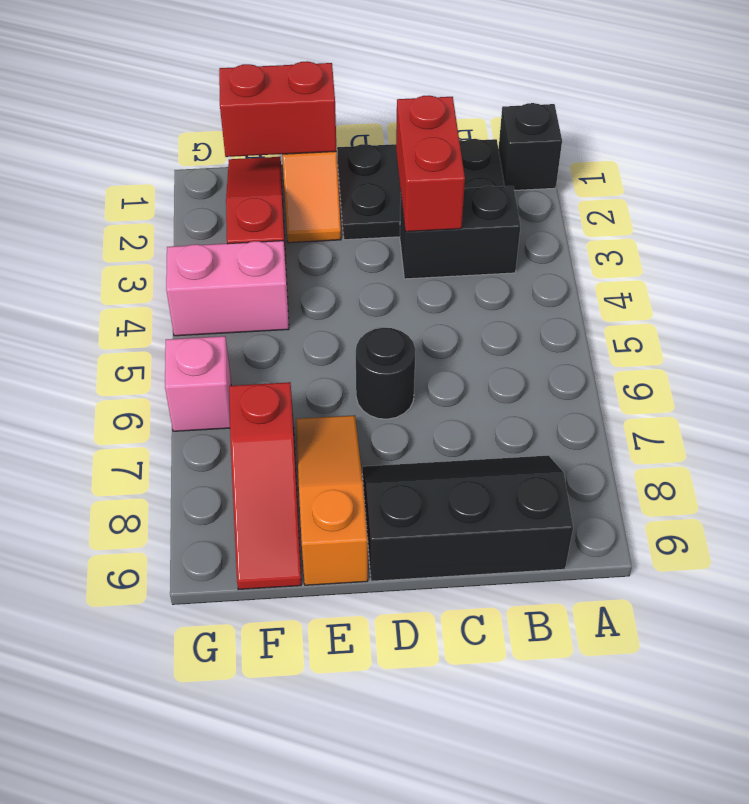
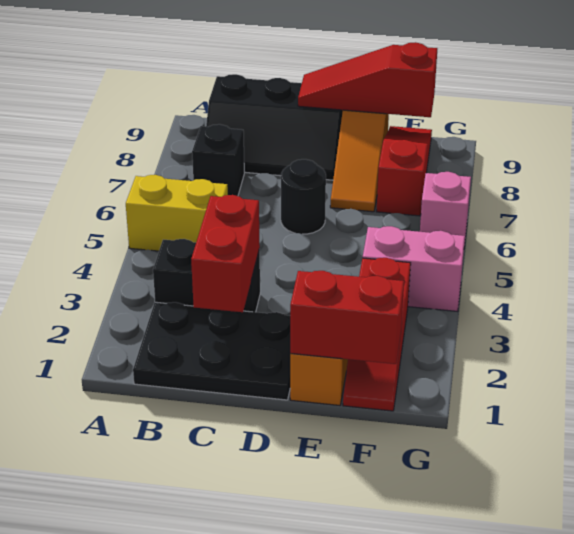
black 1x1 brick [498,103,562,190] -> black 1x1 brick moved to [192,124,244,196]
none -> yellow 1x2 brick [126,175,228,251]
none -> red 1x3 slope [298,42,437,117]

